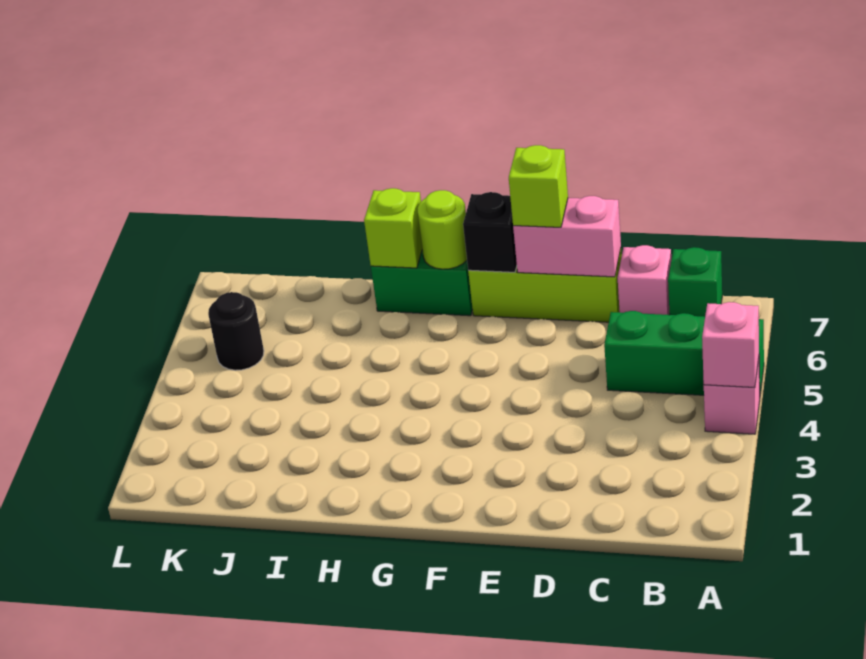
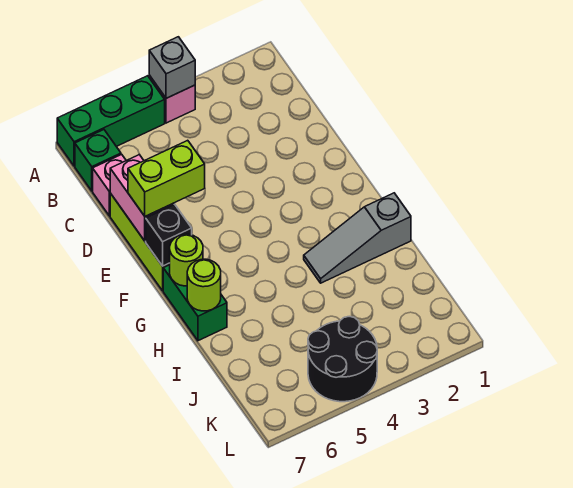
pink 1x1 brick [702,302,759,387] -> grey 1x1 brick [149,37,195,98]
green 1x3 brick [604,311,764,395] -> green 1x3 brick turned to [57,76,165,166]
lime 1x1 brick [509,145,568,227] -> lime 1x2 brick [128,140,205,216]
none -> grey 1x3 slope [304,193,411,283]
lime 1x1 brick [364,188,422,268] -> lime 1x1 round brick [187,259,221,311]
black 1x1 round brick [208,292,264,370] -> black 2x2 round brick [308,316,377,402]

